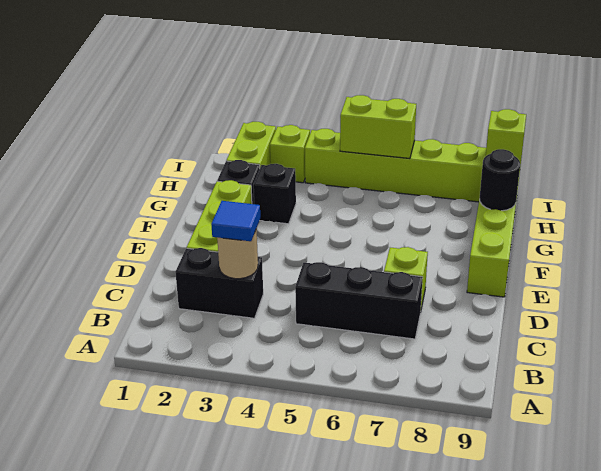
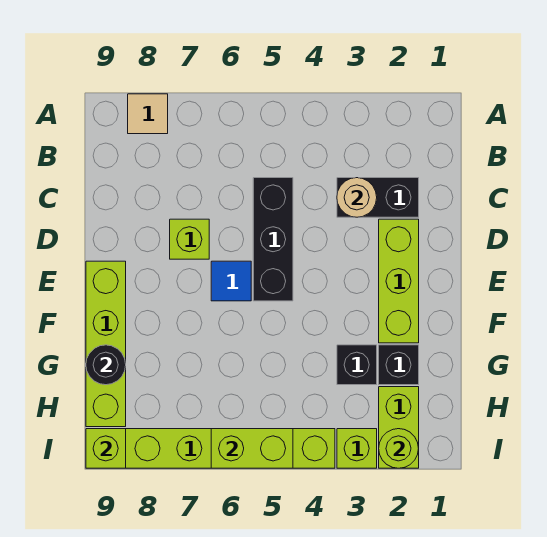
none -> tan 1x1 tile [128,94,168,134]
blue 1x1 tile [211,201,260,241] -> blue 1x1 tile moved to [211,261,251,301]
black 1x3 brick [295,262,423,339] -> black 1x3 brick turned to [253,178,293,301]
none -> lime 1x1 round brick [379,429,419,468]

